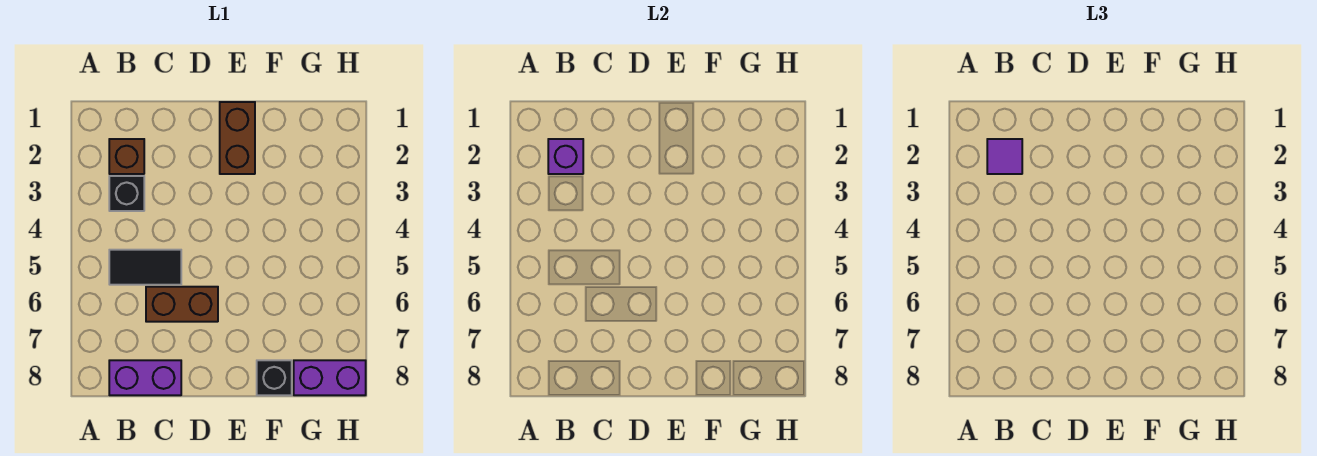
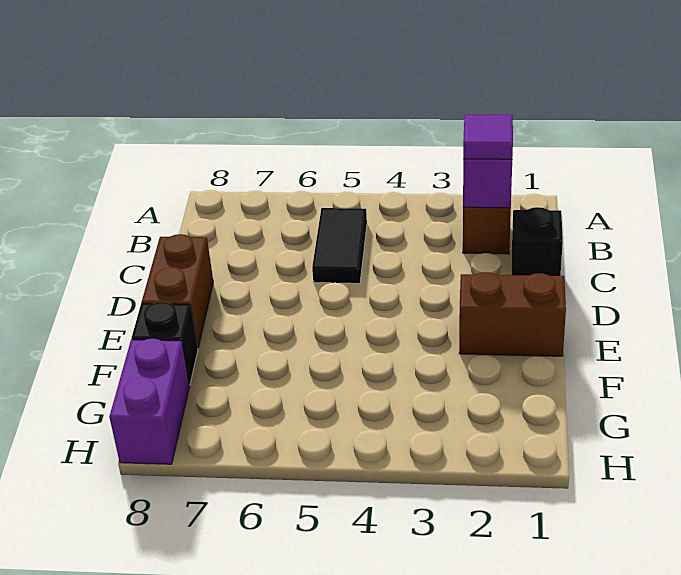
black 1x1 brick [109,176,144,211] -> black 1x1 brick moved to [512,207,563,276]
purple 1x2 brick [109,360,181,395] -> none
brown 1x2 brick [146,287,218,322] -> brown 1x2 brick moved to [142,234,213,347]

